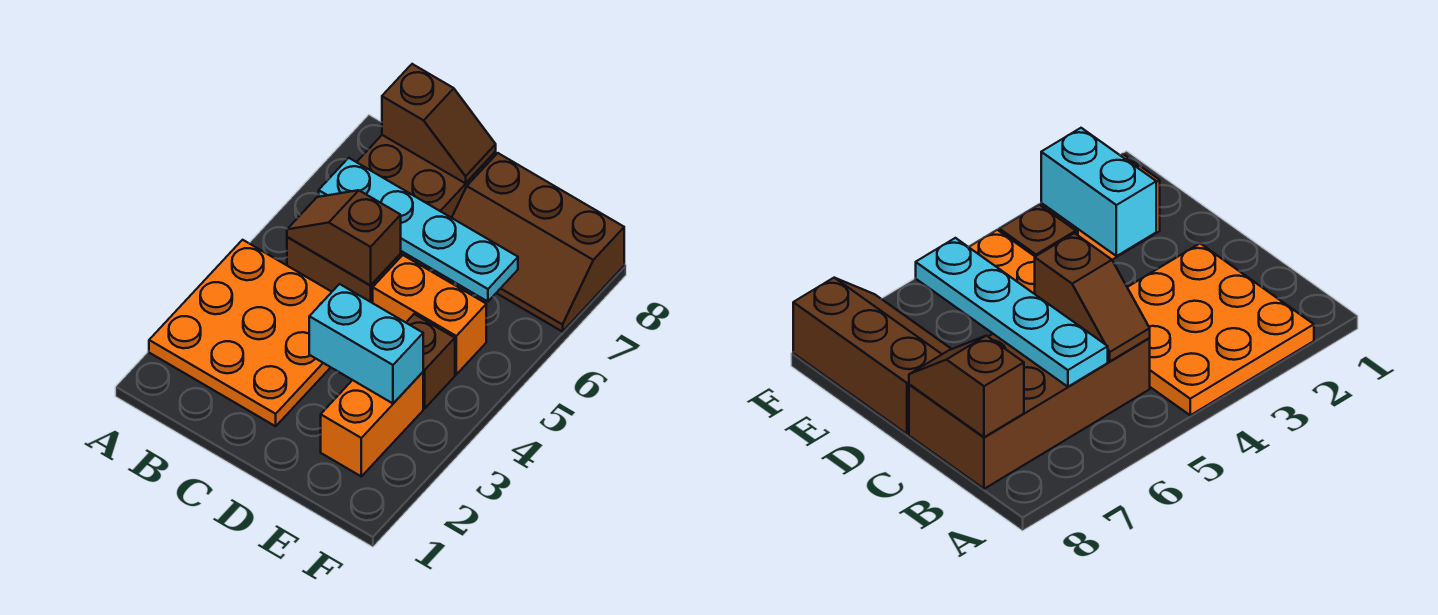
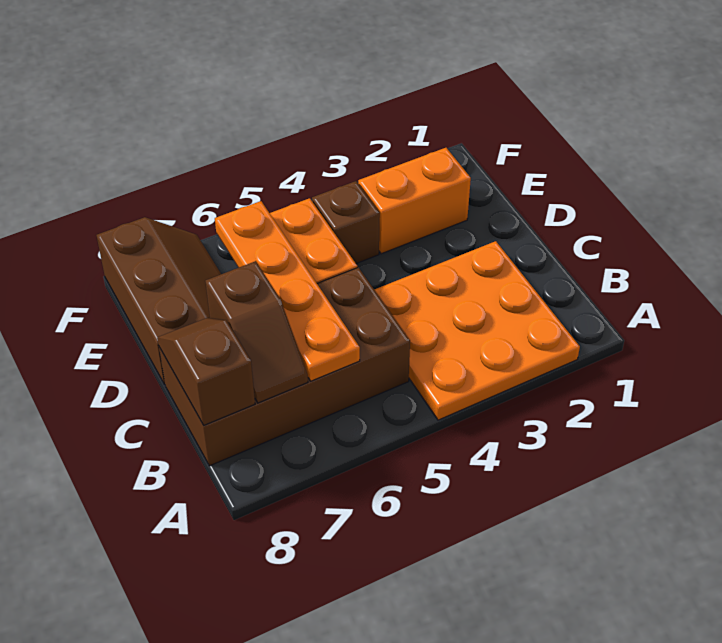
brown 1x2 slope [287,190,401,286] -> brown 1x2 slope moved to [205,261,308,403]
cyan 1x4 plate [319,158,518,301] -> orange 1x4 plate [215,201,360,381]
cyan 1x2 brick [309,284,423,403] -> none

